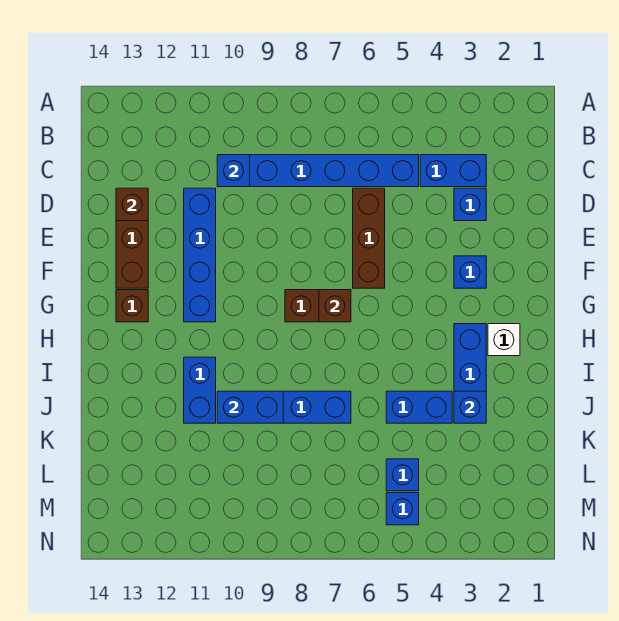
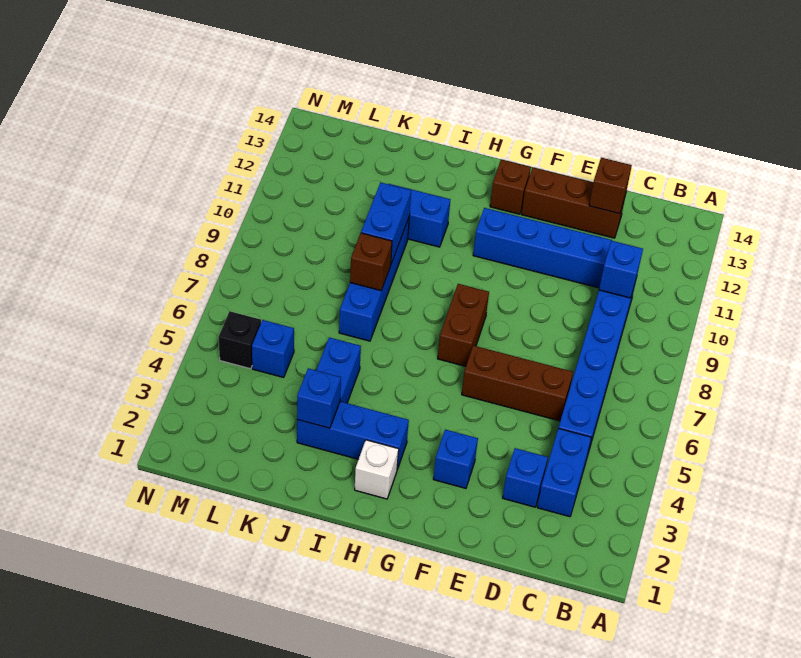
brown 1x1 brick [319,290,351,322] -> brown 1x1 brick moved to [350,233,392,291]
blue 1x1 brick [386,493,419,525] -> black 1x1 brick [219,311,261,369]

